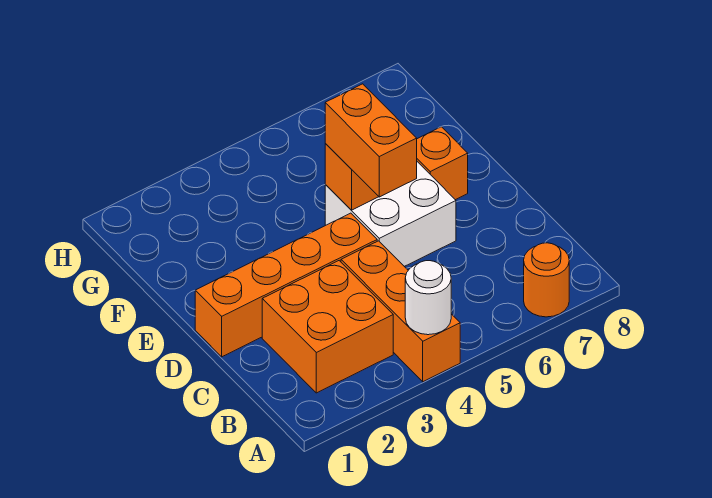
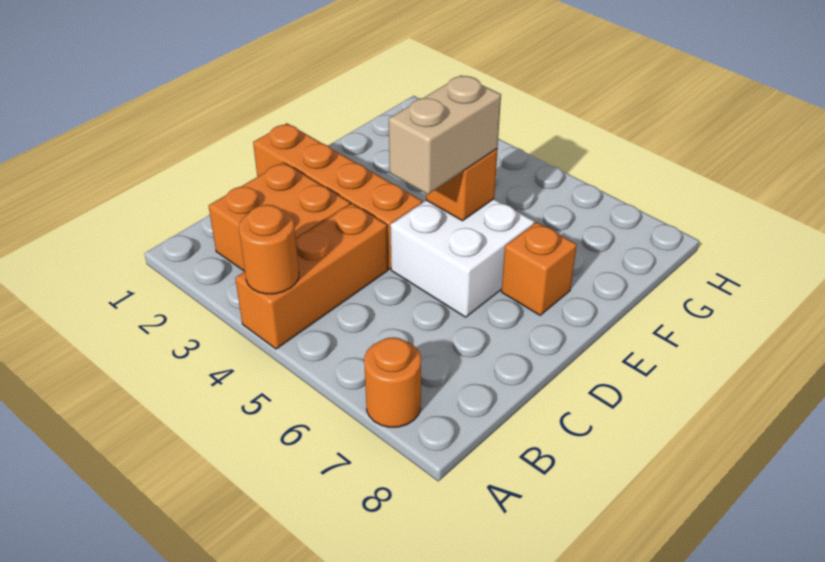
white 1x1 round brick [405,261,451,335] -> orange 1x1 round brick [239,205,299,294]
orange 1x2 brick [325,84,417,197] -> tan 1x2 brick [389,75,501,195]

